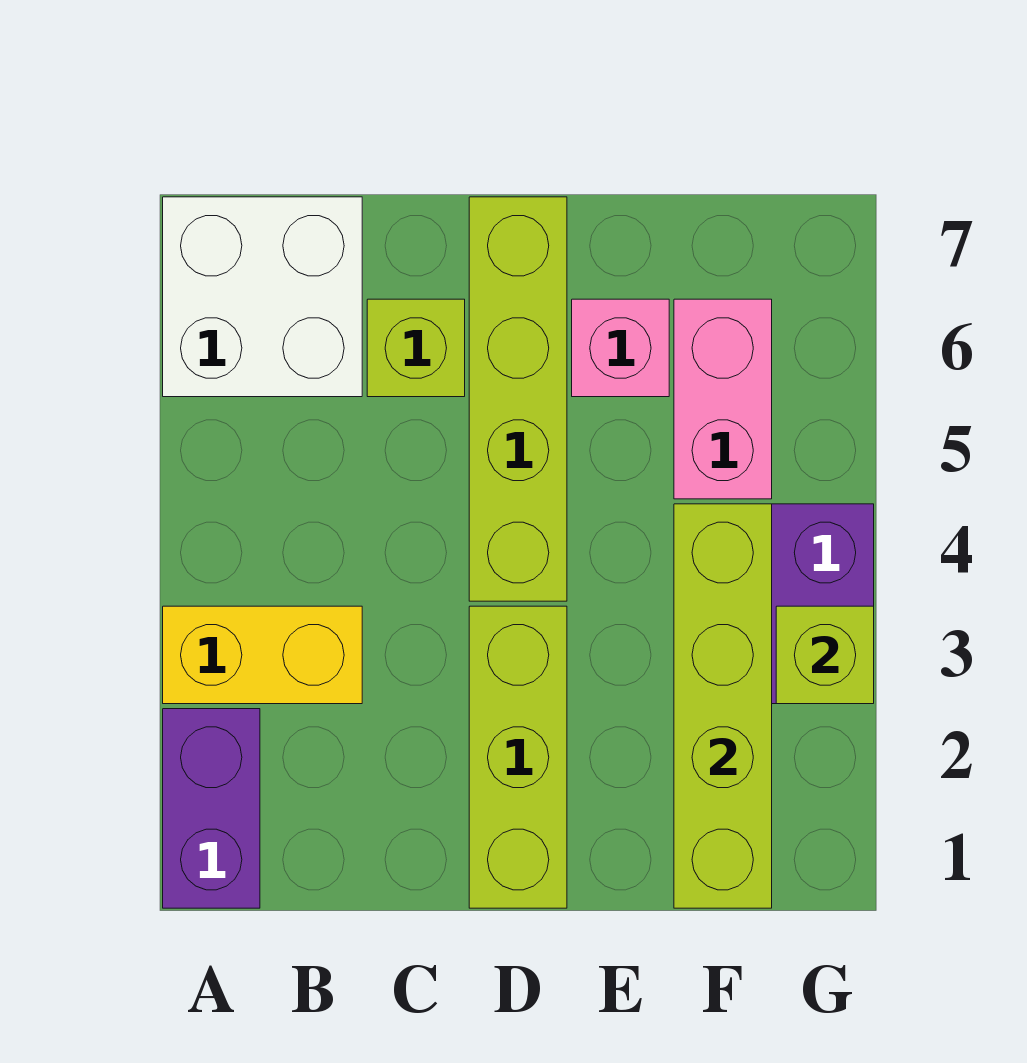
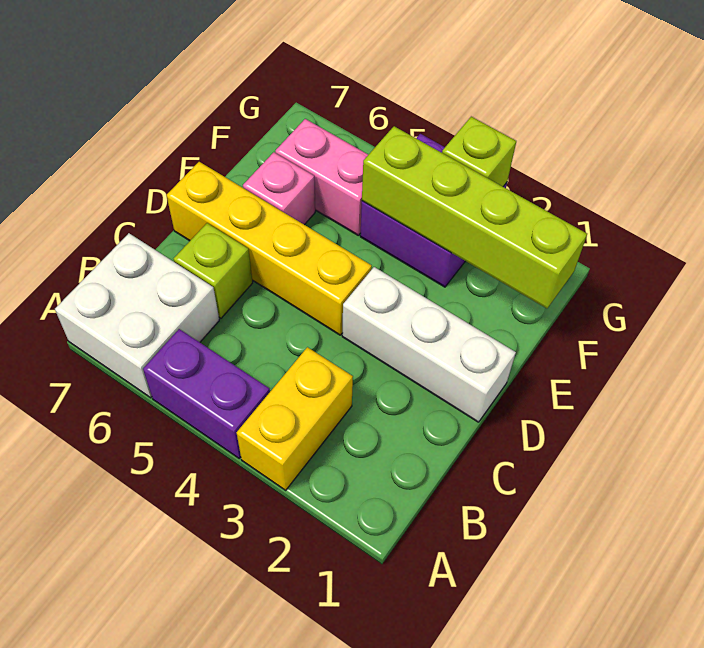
purple 1x2 brick [163,709,260,908] -> purple 1x2 brick moved to [143,329,270,458]
lime 1x3 brick [469,606,567,908] -> white 1x3 brick [342,267,516,422]
lime 1x4 brick [469,197,567,601] -> yellow 1x4 brick [167,162,372,335]

